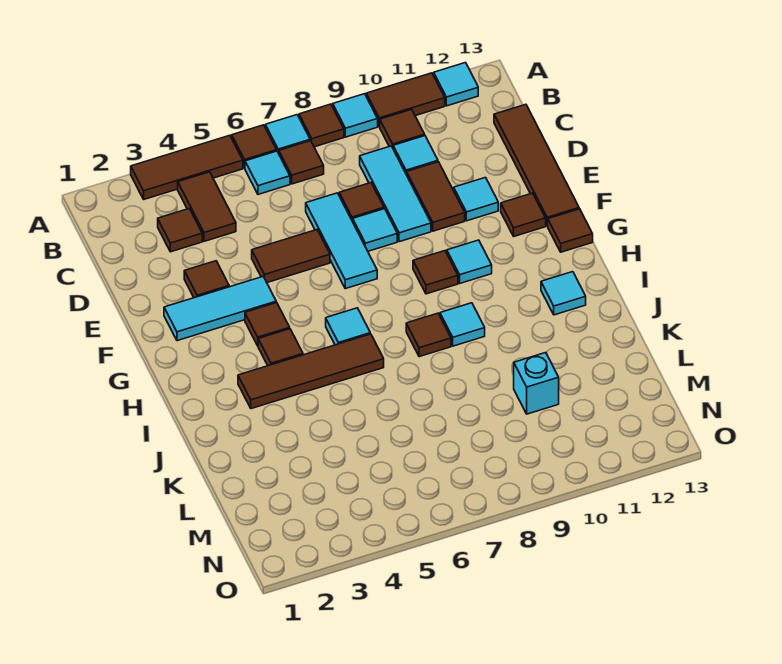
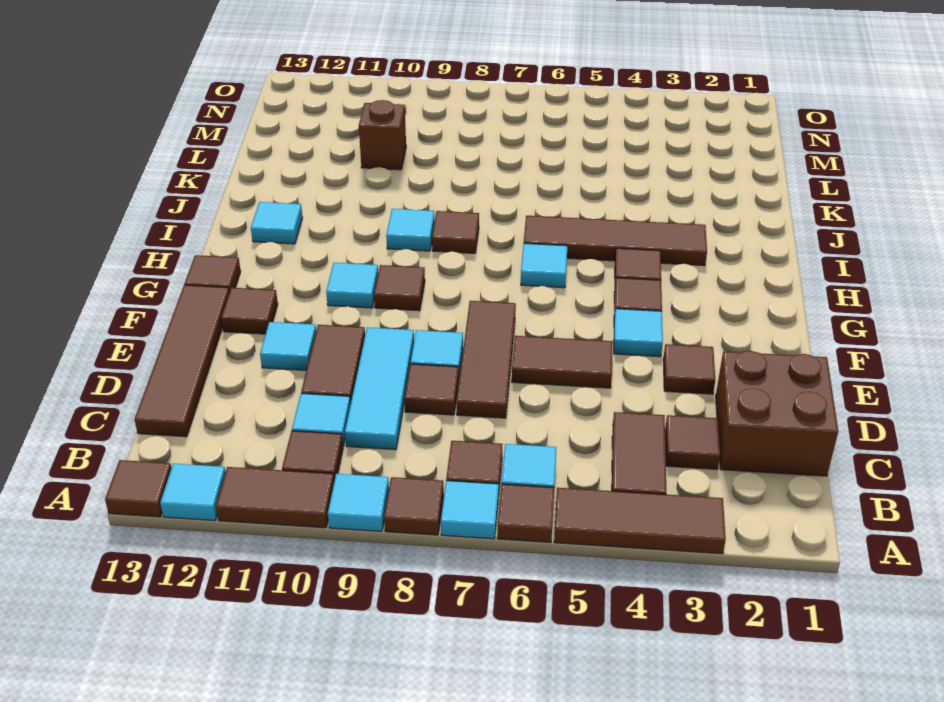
none -> brown 1x1 tile [105,460,172,517]
none -> brown 2x2 brick [716,351,838,476]
cyan 1x3 tile [306,193,377,289] -> brown 1x3 tile [457,301,516,418]
cyan 1x3 tile [164,277,276,341] -> cyan 1x1 tile [614,309,663,357]
cyan 1x1 brick [514,353,559,414] -> brown 1x1 brick [359,100,406,170]

